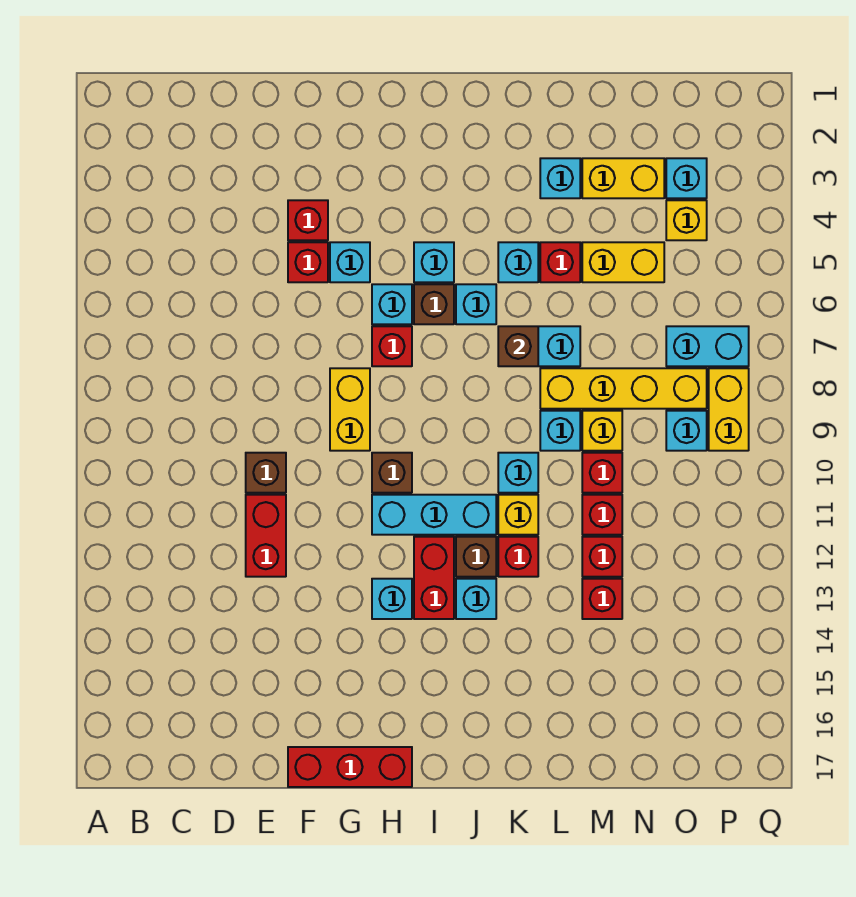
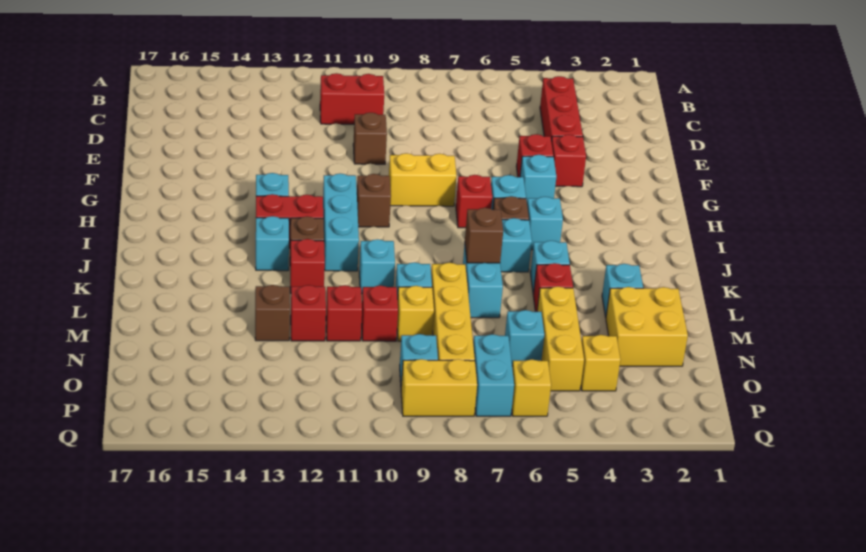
red 1x2 brick [246,495,286,577] -> red 1x2 brick moved to [320,73,384,124]
red 1x3 brick [288,747,412,787] -> red 1x3 brick moved to [540,76,583,141]
yellow 1x1 brick [498,495,538,535] -> yellow 1x1 brick moved to [512,359,551,416]
yellow 1x2 brick [582,158,664,198] -> yellow 2x2 brick [606,287,688,366]
yellow 1x2 brick [582,242,664,282] -> yellow 1x3 brick [537,287,584,391]
red 1x1 brick [582,579,622,619] -> brown 1x1 brick [255,285,290,341]
cyan 1x1 brick [666,158,707,198] -> cyan 1x1 brick moved to [505,310,544,366]

